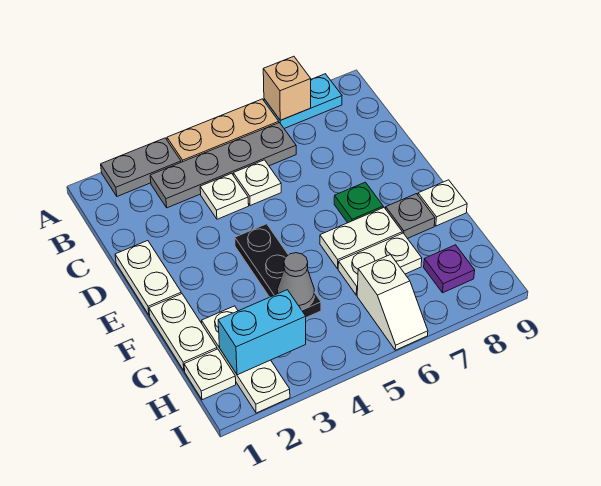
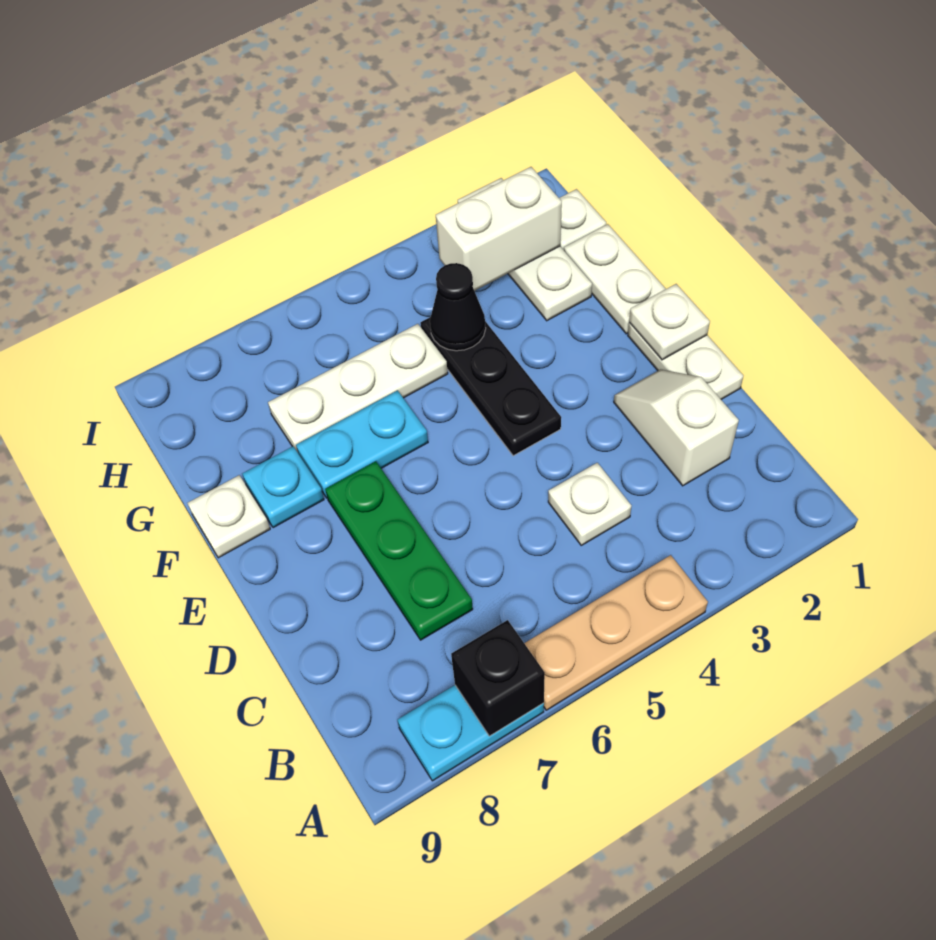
grey 1x2 plate [101,138,181,196] -> none
tan 1x1 brick [263,56,311,120] -> black 1x1 brick [451,620,545,736]
grey 1x4 plate [150,123,296,208] -> none
white 1x1 plate [233,160,281,206] -> white 1x1 plate moved to [629,284,710,360]
green 1x1 plate [334,182,383,223] -> green 1x3 plate [325,461,473,640]
white 1x2 plate [320,207,402,269] -> cyan 1x2 plate [296,390,428,498]
grey 1x1 plate [386,194,435,239] -> cyan 1x1 plate [242,446,324,528]
grey 1x1 cone [277,253,314,310] -> black 1x1 cone [430,263,486,351]
white 1x2 plate [338,233,422,295] -> white 1x3 plate [268,324,448,452]
cyan 1x2 brick [218,290,306,375] -> white 1x2 brick [436,167,562,291]
white 1x2 slope [357,254,428,350] -> white 1x2 slope moved to [614,369,739,486]
purple 1x1 plate [424,245,475,293] -> none

